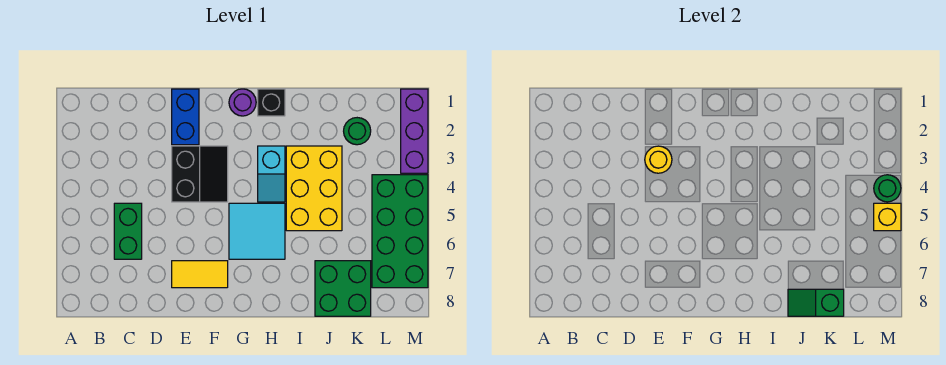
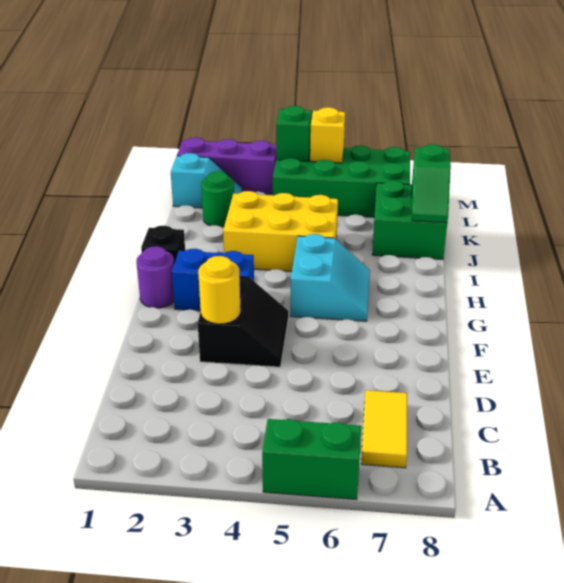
green 1x2 brick [114,203,142,259] -> green 1x2 brick moved to [262,419,361,500]
blue 1x2 brick [172,89,199,145] -> blue 1x2 brick moved to [172,249,254,311]
black 2x2 slope [172,146,228,202] -> black 2x2 slope turned to [198,277,288,367]
yellow 1x2 tile [172,261,228,288] -> yellow 1x2 tile moved to [361,390,407,468]
cyan 2x2 tile [229,203,285,259] -> cyan 2x2 slope [290,234,370,321]
cyan 1x2 slope [258,146,285,202] -> cyan 1x2 slope moved to [171,153,242,208]
green 1x1 round brick [874,175,901,202] -> green 1x1 brick [276,106,312,161]

